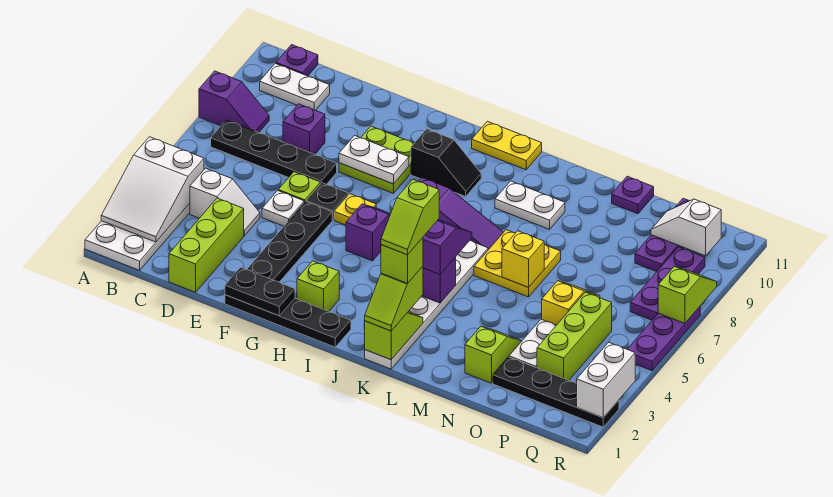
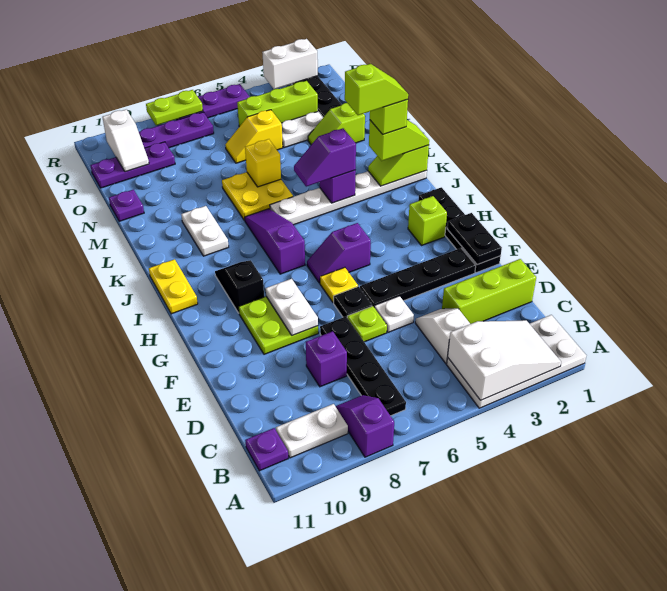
white 1x2 plate [260,63,330,110] -> white 1x2 plate turned to [276,404,348,458]
lime 1x2 slope [658,267,717,323] -> lime 1x2 plate [146,90,203,125]

